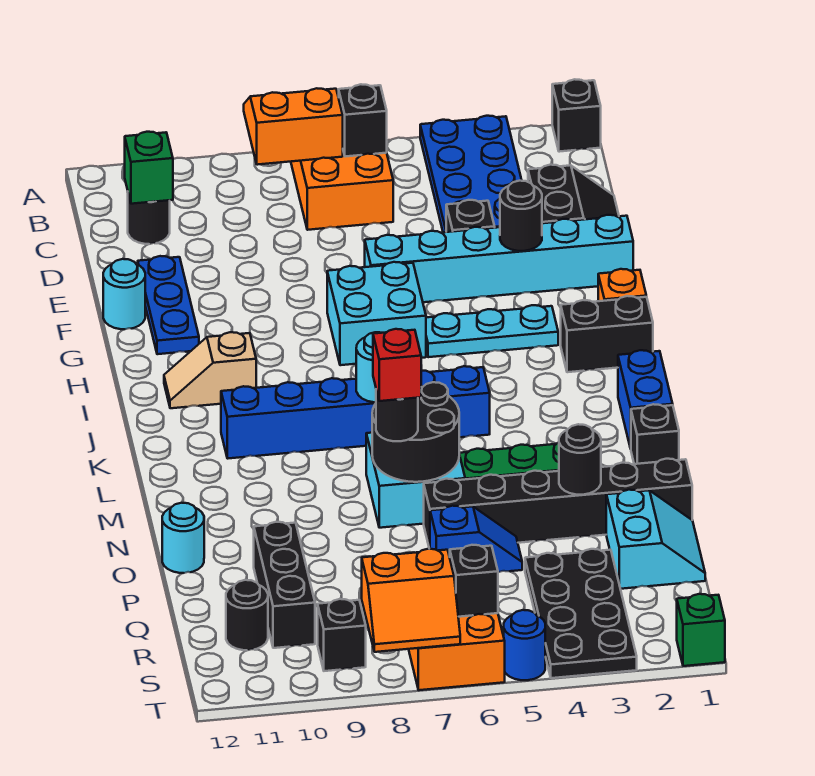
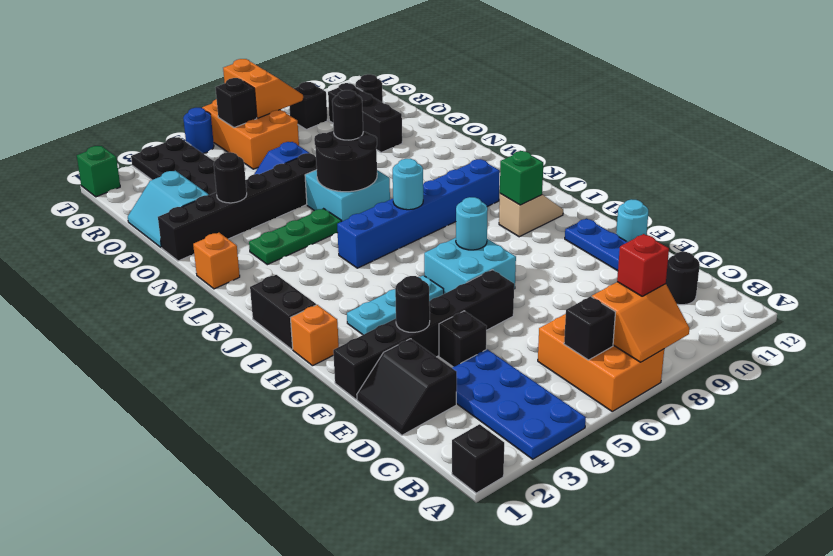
green 1x1 brick [125,132,173,204] -> green 1x1 brick moved to [500,151,543,205]
cyan 1x6 brick [365,215,633,302] -> black 1x6 brick [333,270,514,399]
black 1x2 brick [561,296,653,372] -> black 1x2 brick turned to [250,275,316,349]
blue 1x2 brick [618,350,673,449] -> none
black 1x1 brick [631,404,679,464] -> orange 1x1 brick [193,233,240,289]
red 1x1 brick [373,329,421,401] -> red 1x1 brick moved to [617,234,669,296]
cyan 1x1 round brick [162,503,204,573] -> cyan 1x1 round brick moved to [456,197,488,250]
orange 2x2 slope [362,549,460,652] -> orange 2x2 slope turned to [223,59,303,118]

